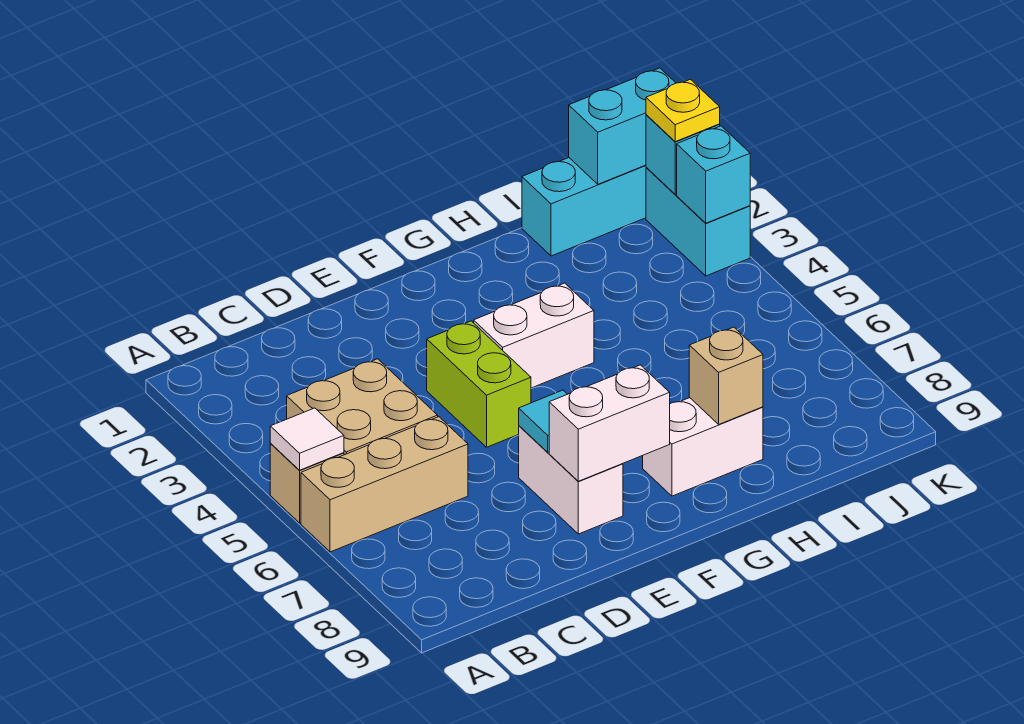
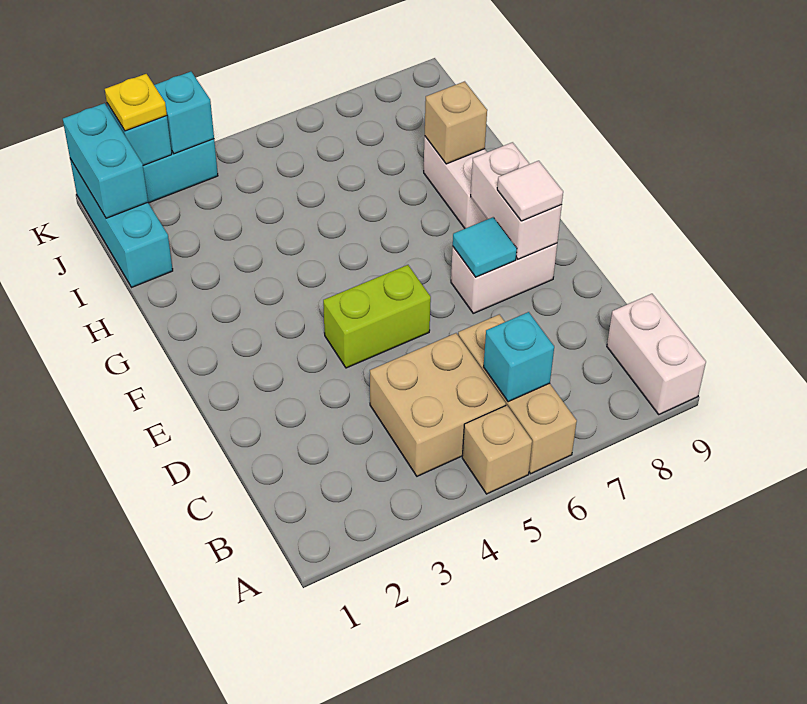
white 1x1 tile [270,408,344,470] -> white 1x1 tile moved to [497,161,563,221]
none -> cyan 1x1 brick [484,312,554,402]
white 1x2 brick [474,283,594,388] -> white 1x2 brick moved to [607,294,706,414]

